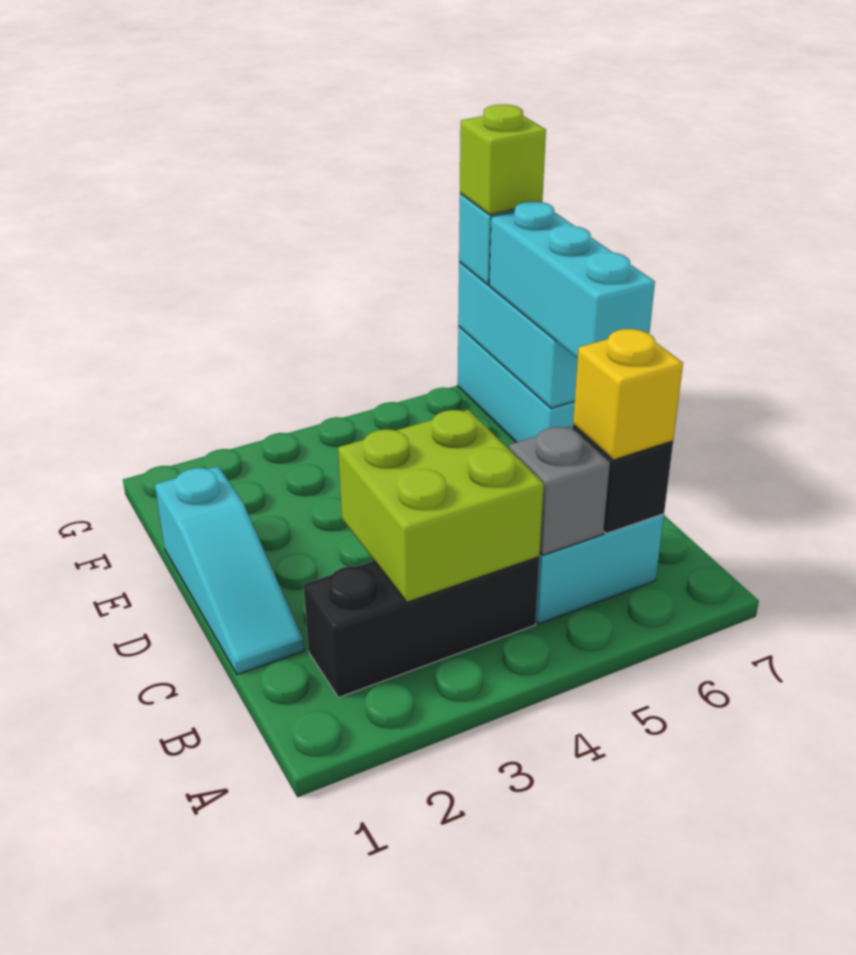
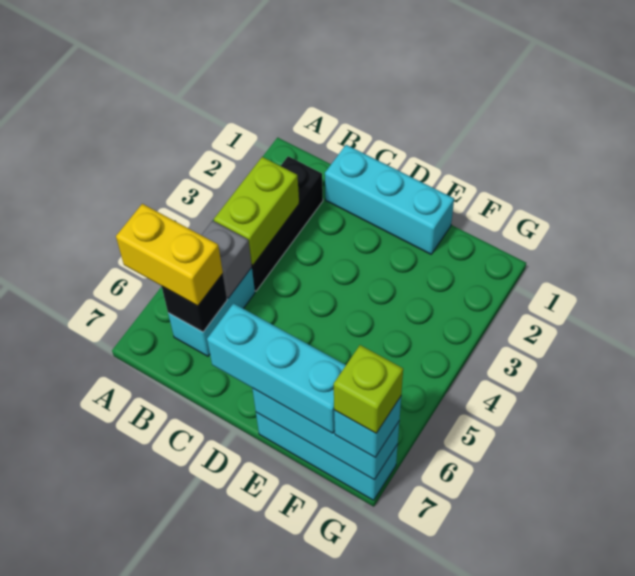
lime 2x2 brick [338,410,544,602] -> lime 1x2 brick [214,157,299,265]
yellow 1x1 brick [573,329,683,460] -> yellow 1x2 brick [116,204,223,306]
cyan 1x3 slope [155,466,304,675] -> cyan 1x3 brick [325,145,454,254]

